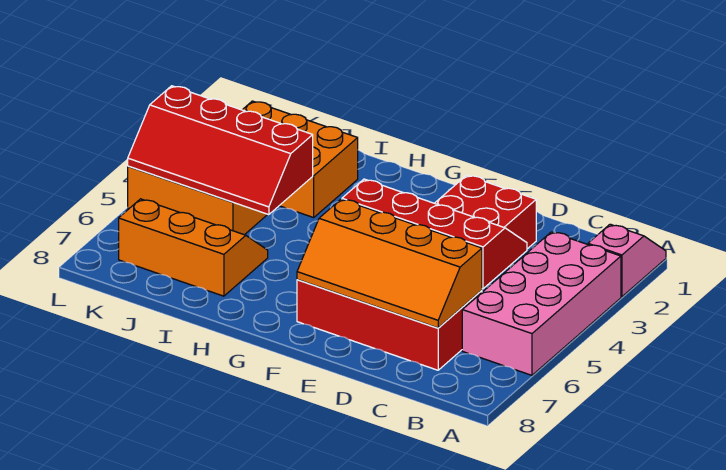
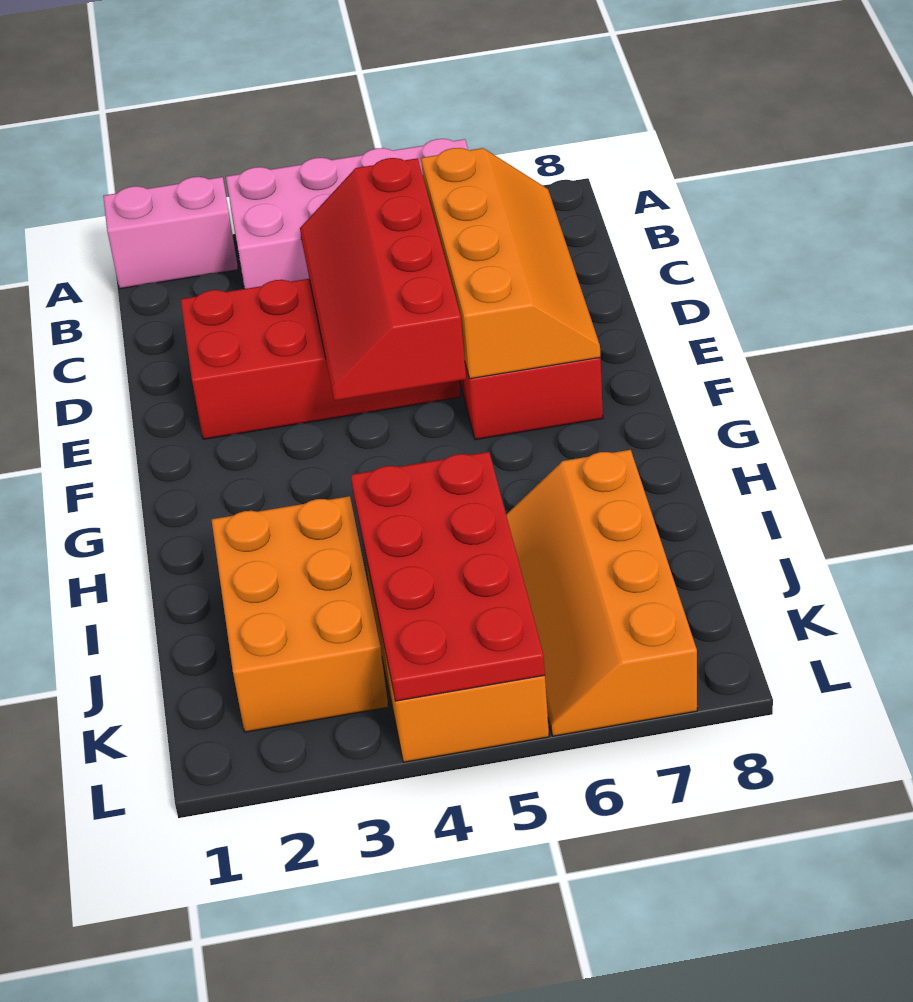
pink 1x2 slope [588,224,666,297] -> pink 1x2 brick [103,177,238,289]
red 2x4 slope [128,86,313,215] -> red 2x4 plate [351,452,545,701]
orange 2x3 slope [119,199,268,296] -> orange 2x4 slope [506,450,697,736]

